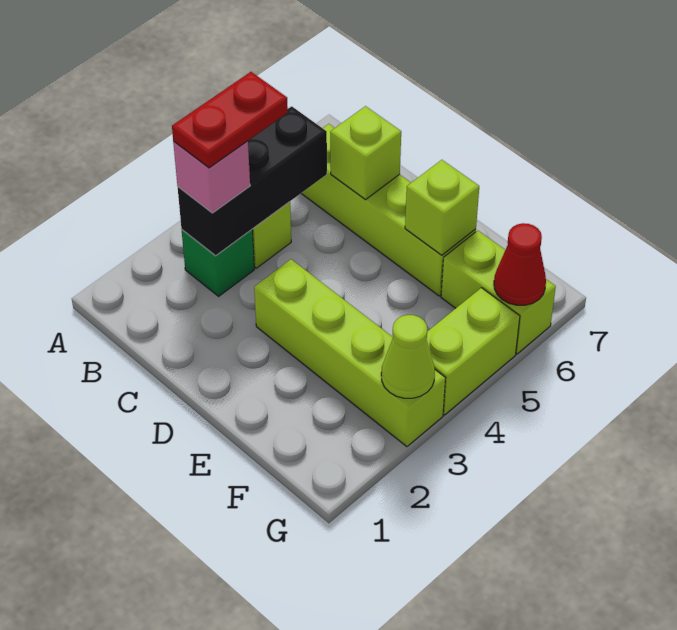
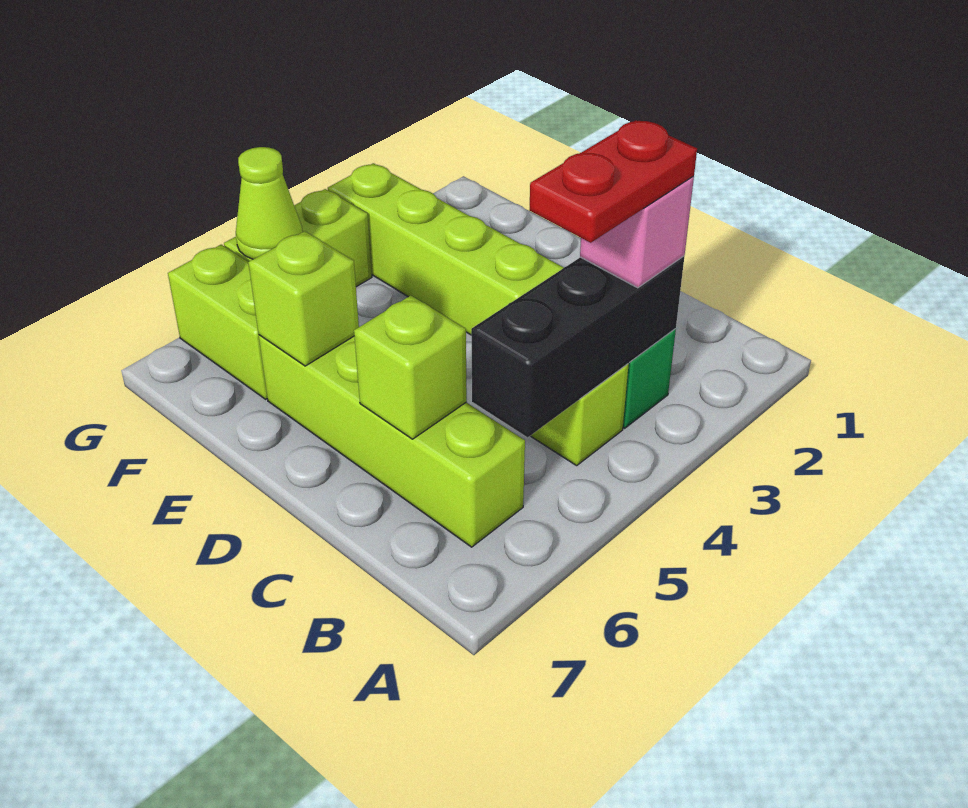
lime 1x1 cone [381,315,435,398] -> lime 1x1 cone moved to [236,147,303,259]
red 1x1 cone [494,223,546,305] -> none

